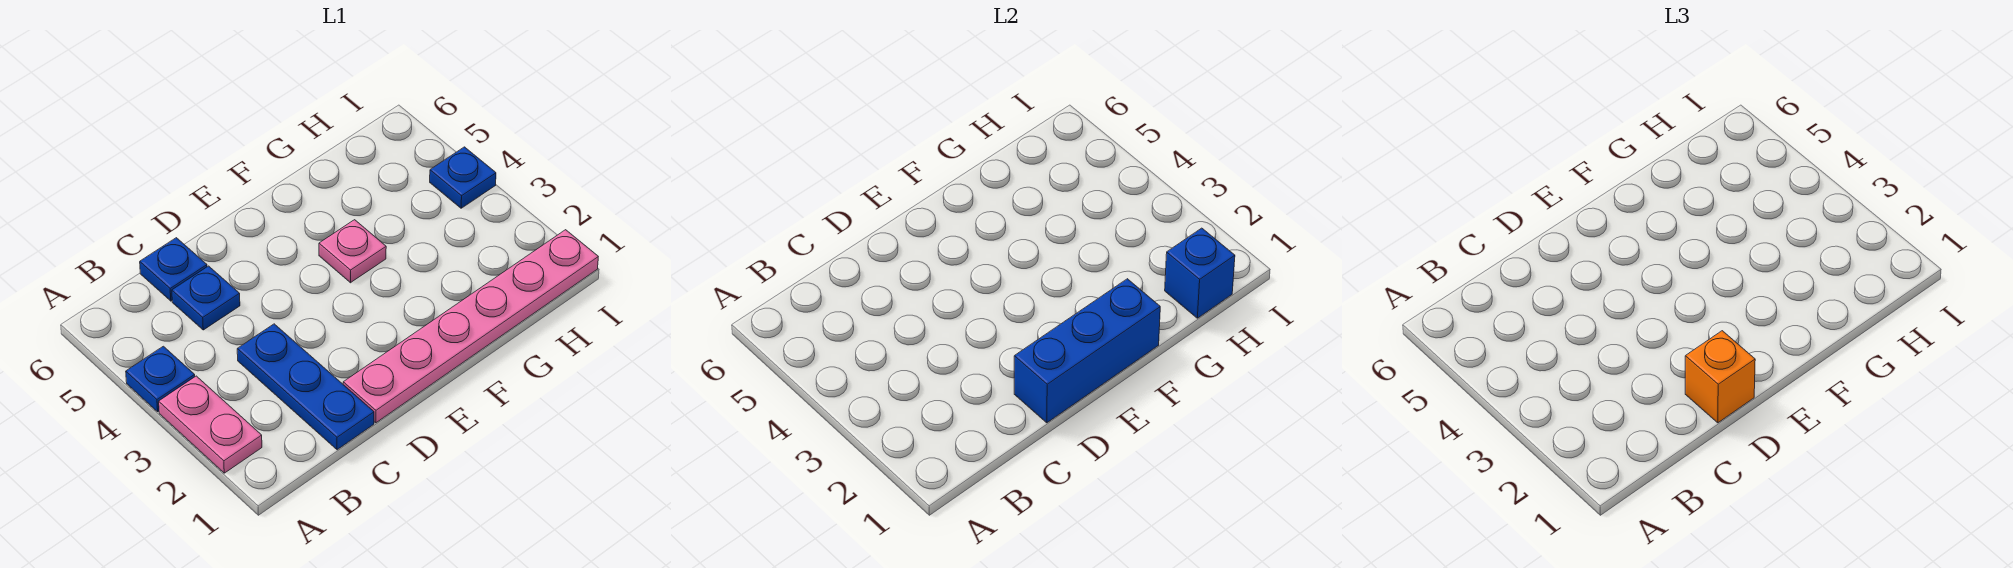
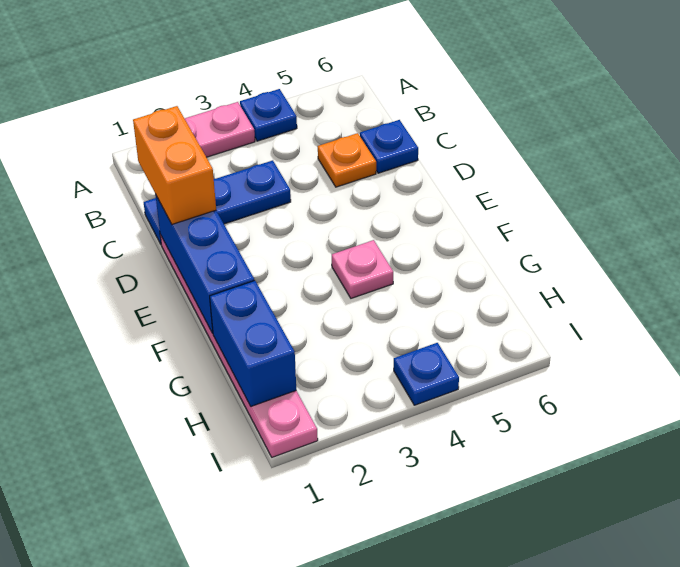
blue 1x1 plate [172,266,240,330] -> orange 1x1 plate [318,133,376,187]
orange 1x1 brick [1685,331,1755,423] -> orange 1x2 brick [133,106,216,224]
blue 1x1 brick [1165,228,1235,318] -> blue 1x2 brick [210,281,296,406]

